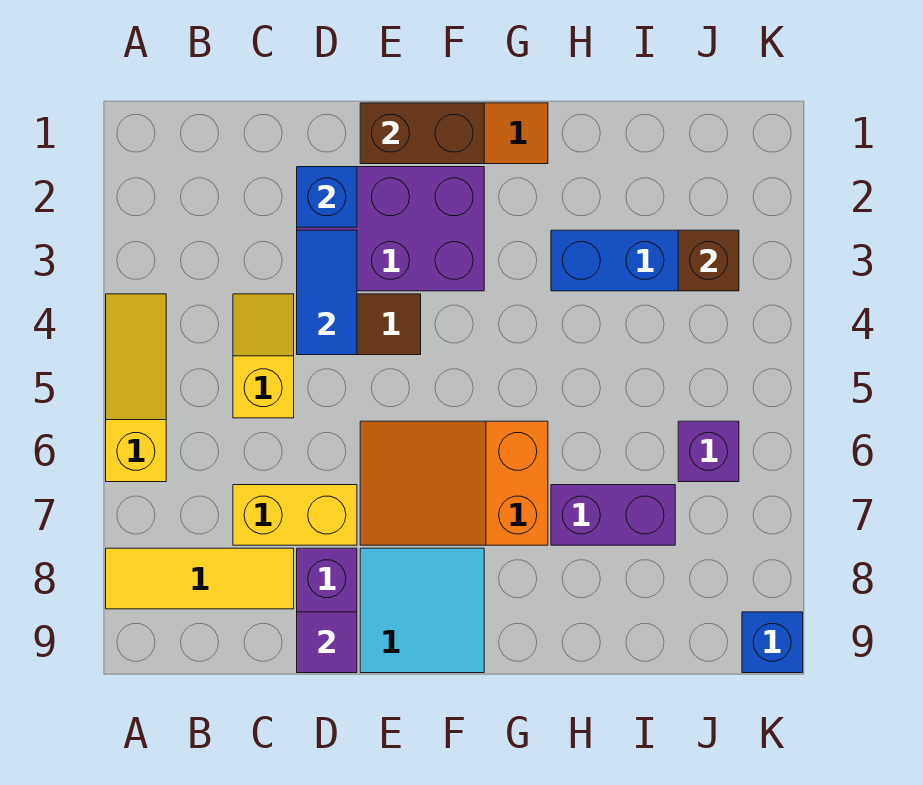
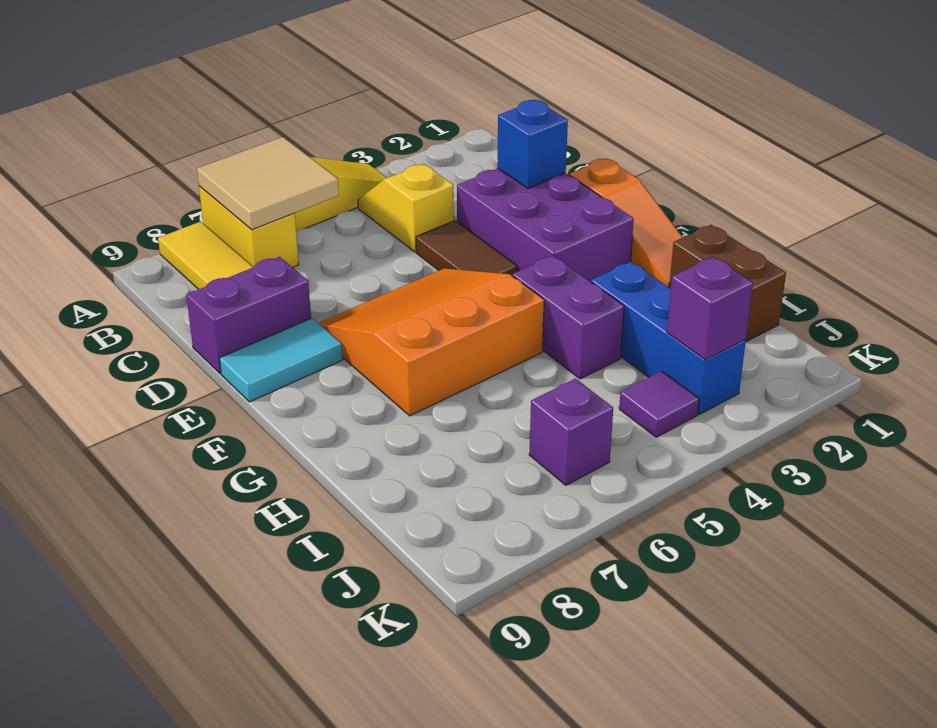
none -> tan 2x2 tile [197,137,339,230]
yellow 1x2 slope [233,294,294,418] -> yellow 1x2 slope turned to [358,164,454,252]
yellow 1x2 brick [233,485,357,545] -> yellow 1x2 brick moved to [199,186,299,267]
blue 1x2 tile [297,230,357,355] -> none
purple 1x1 tile [297,612,357,673] -> purple 1x1 tile moved to [619,371,699,437]
brown 1x2 brick [360,103,484,164] -> brown 1x2 brick moved to [669,225,786,342]
orange 2x3 slope [360,421,548,545] -> orange 3x3 slope [319,268,544,416]
cyan 2x2 tile [360,548,484,673] -> cyan 1x2 tile [219,318,342,402]
purple 1x2 brick [551,485,675,545] -> purple 1x2 brick moved to [513,256,624,379]
brown 1x1 brick [678,230,739,291] -> purple 1x1 brick [667,257,753,360]
blue 1x1 brick [742,612,803,673] -> none

